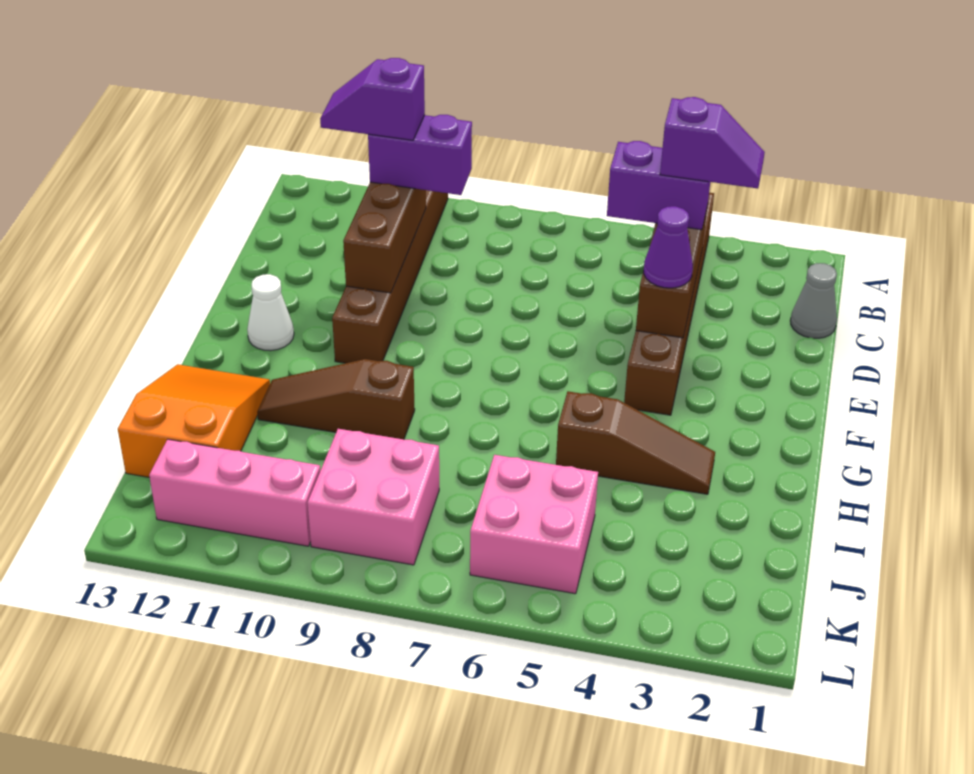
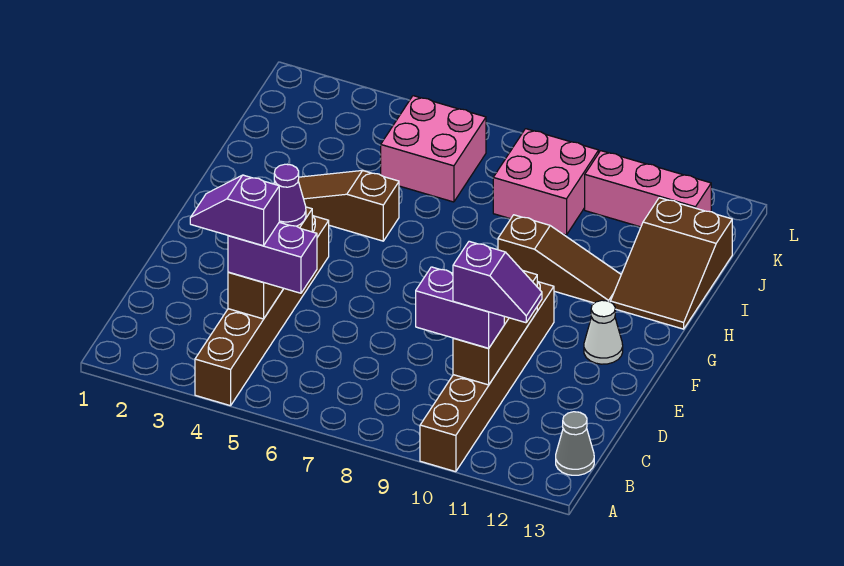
grey 1x1 cone [790,263,837,338] -> grey 1x1 cone moved to [556,412,594,475]
orange 2x3 slope [118,364,270,477] -> brown 2x3 slope [610,198,732,329]

